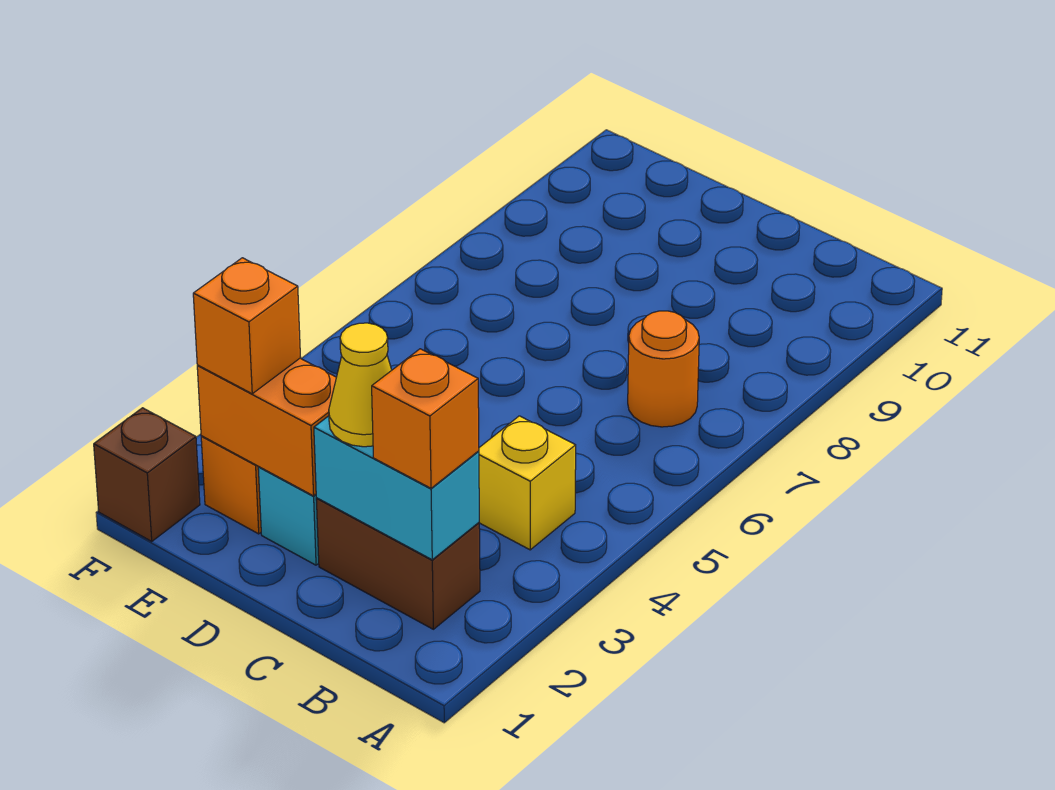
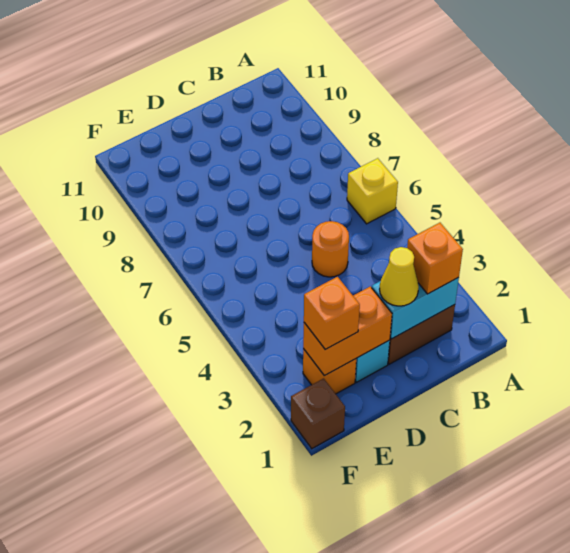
yellow 1x1 brick [479,416,576,550] -> yellow 1x1 brick moved to [347,158,398,224]
orange 1x1 round brick [628,311,699,427] -> orange 1x1 round brick moved to [312,221,349,277]

